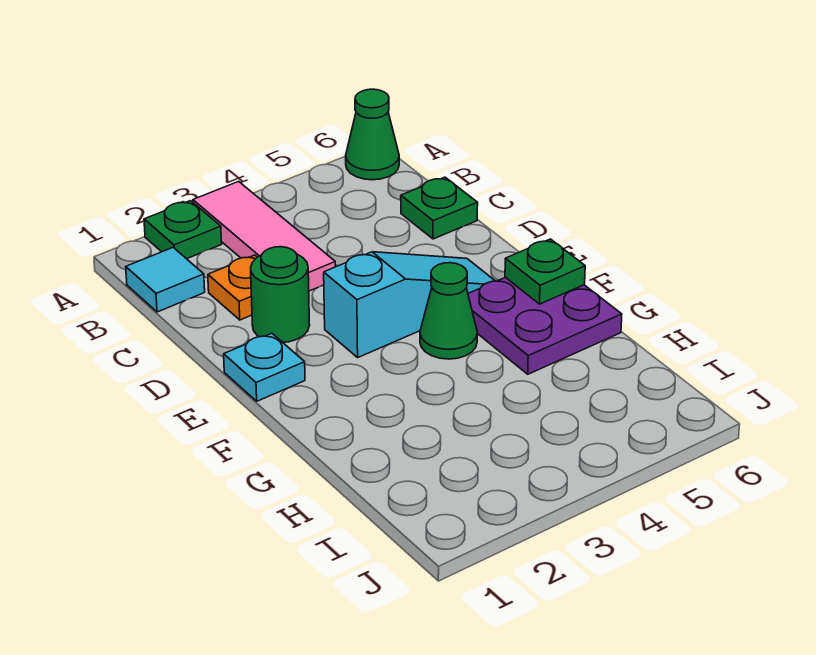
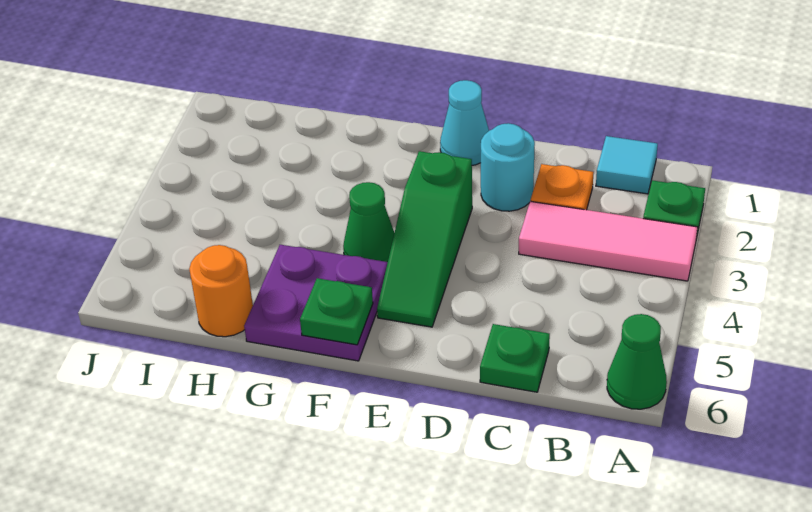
green 1x1 round brick [251,247,310,342] -> cyan 1x1 round brick [481,123,535,211]
cyan 1x1 plate [224,333,305,401] -> cyan 1x1 cone [440,80,489,165]
cyan 1x3 slope [324,252,495,357] -> green 1x3 slope [377,151,472,327]
none -> orange 1x1 round brick [189,245,253,337]

